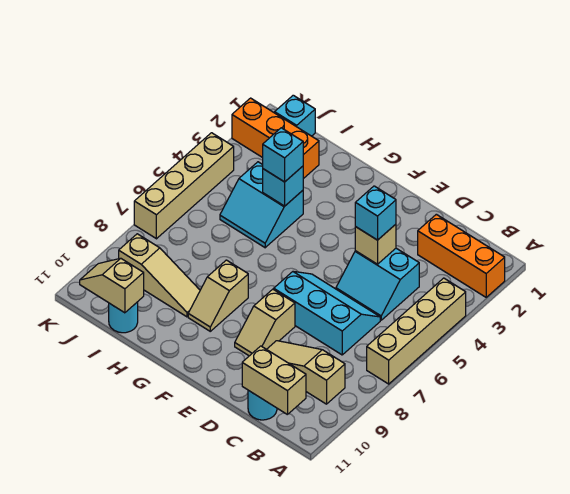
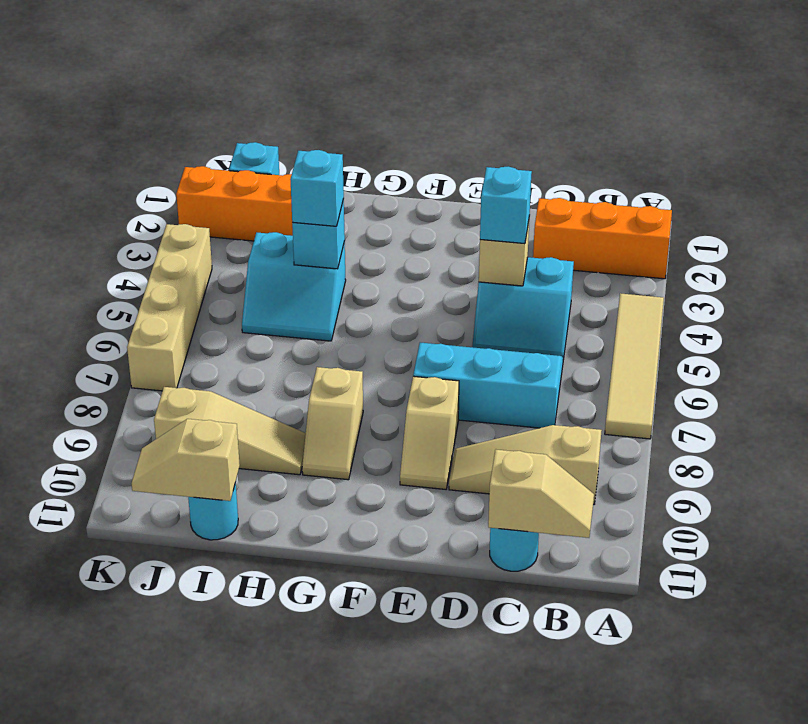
tan 1x4 brick [367,278,466,384] -> tan 1x4 tile [605,293,664,439]
tan 1x2 brick [242,346,306,415] -> tan 1x2 slope [488,450,594,538]

